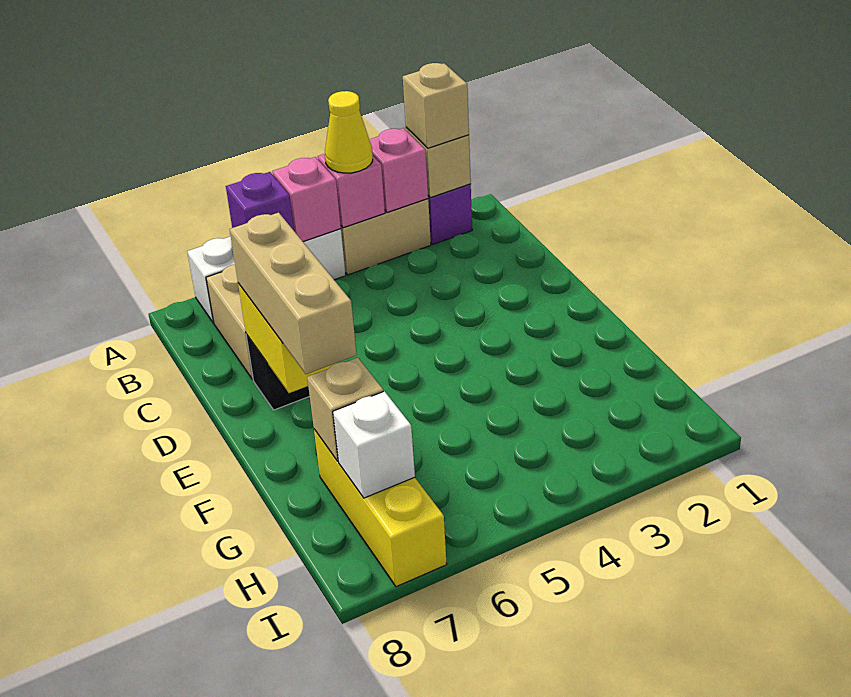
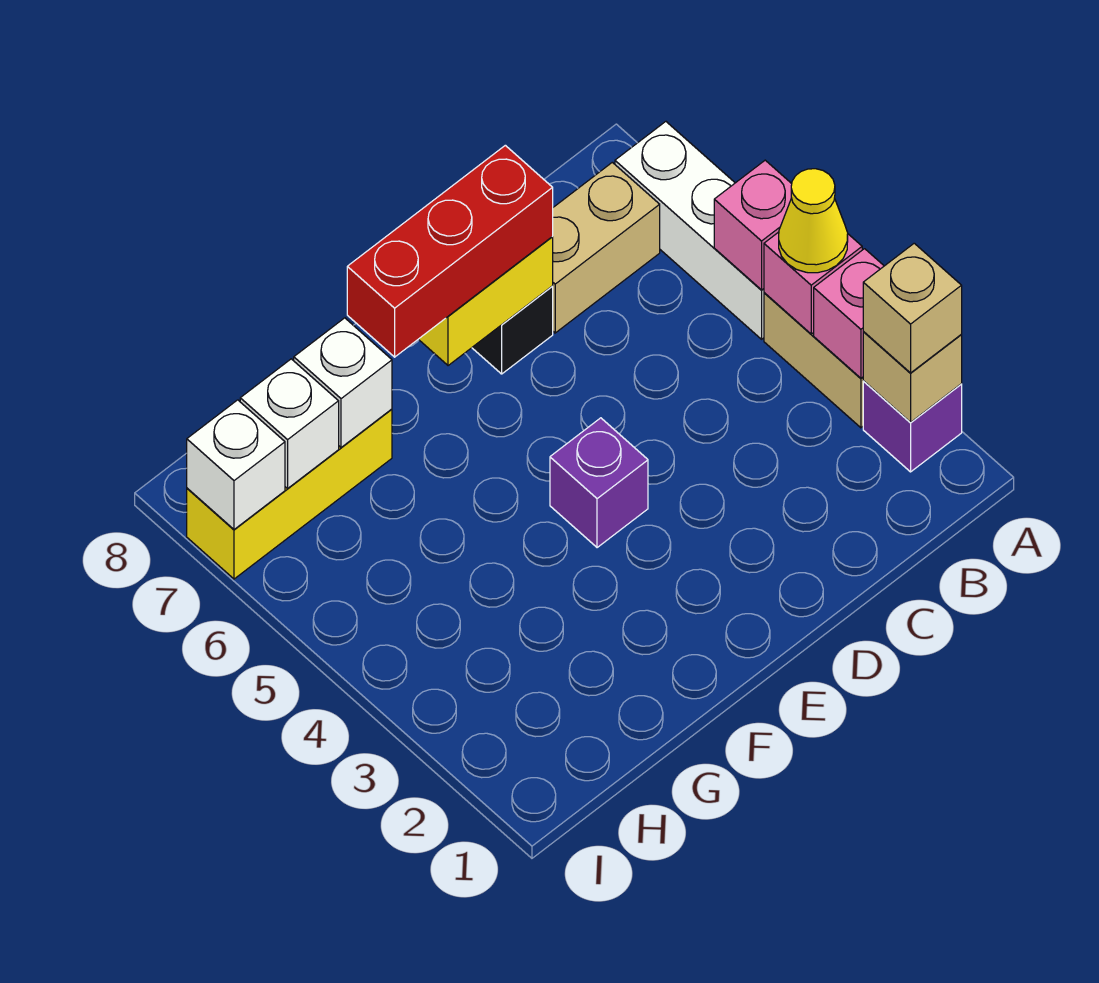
purple 1x1 brick [226,172,294,230] -> purple 1x1 brick moved to [550,418,648,548]
tan 1x3 brick [230,213,357,374] -> red 1x3 brick [347,145,553,357]
tan 1x1 brick [307,358,383,461] -> white 1x1 brick [294,318,392,448]
none -> white 1x1 brick [187,400,285,529]

